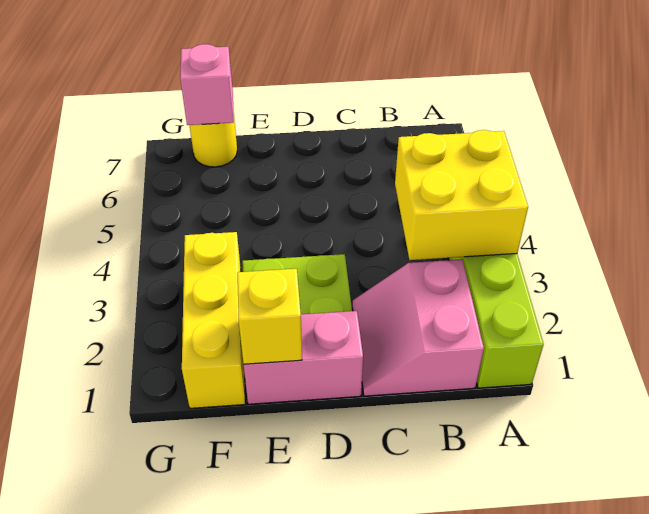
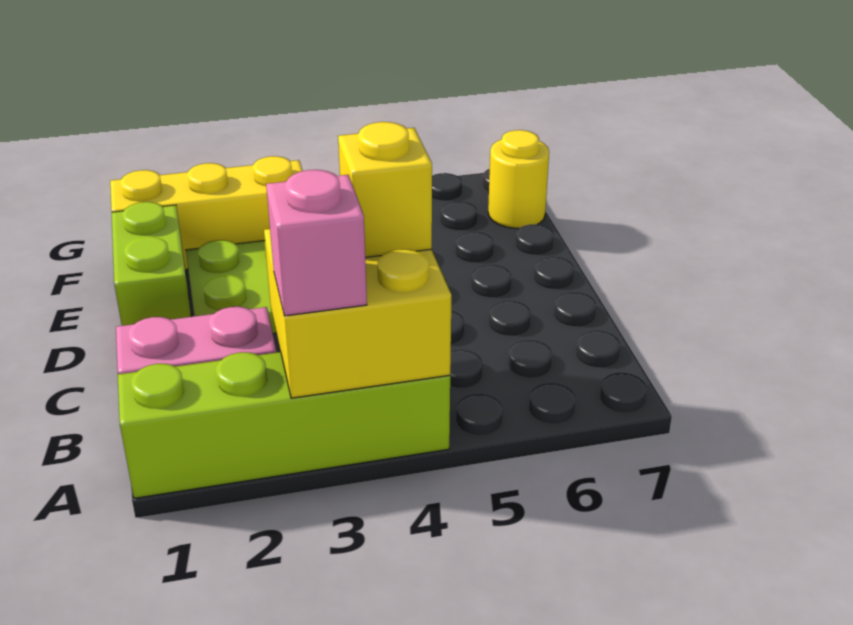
pink 1x2 brick [244,311,363,404] -> lime 1x2 brick [111,202,191,326]
yellow 1x1 brick [237,269,302,364] -> yellow 1x1 brick moved to [338,122,432,258]
pink 1x1 brick [180,44,234,125] -> pink 1x1 brick moved to [266,170,367,316]

